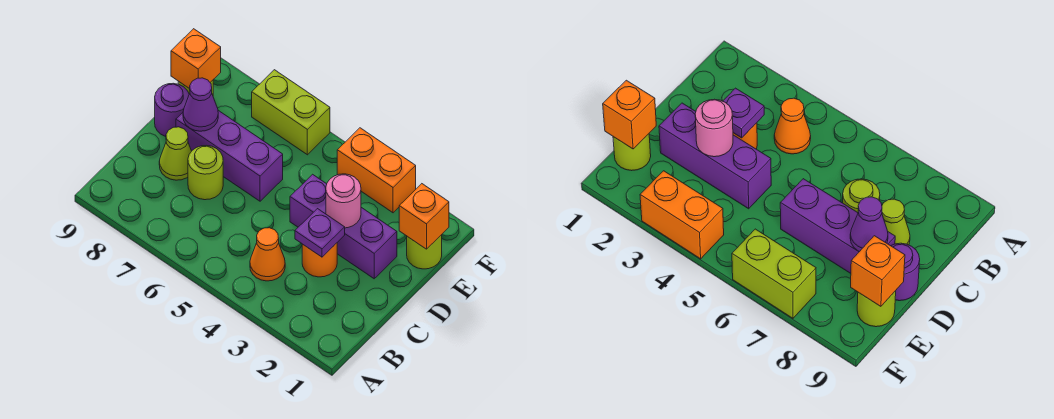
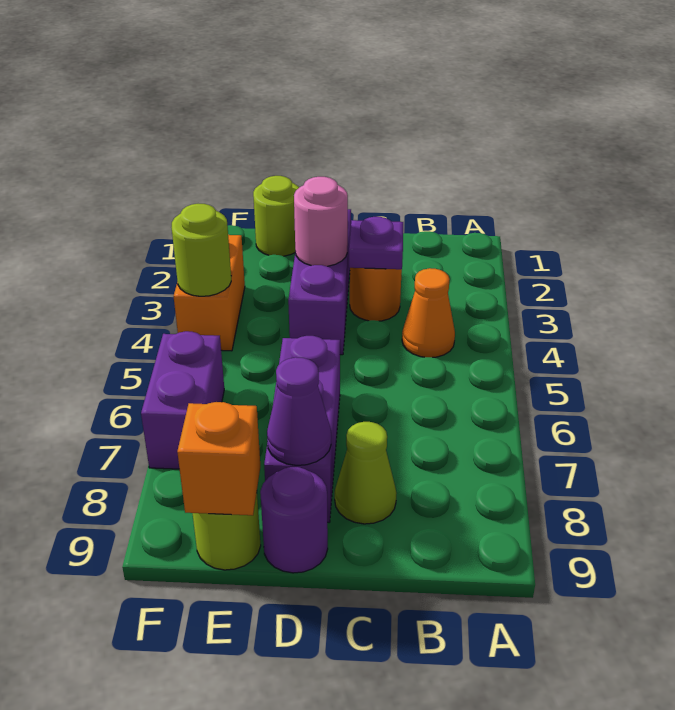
lime 1x1 round brick [188,146,223,200] -> lime 1x1 round brick moved to [171,204,231,296]
orange 1x1 brick [399,184,449,249] -> none
lime 1x2 brick [252,70,330,155] -> purple 1x2 brick [141,331,224,469]

